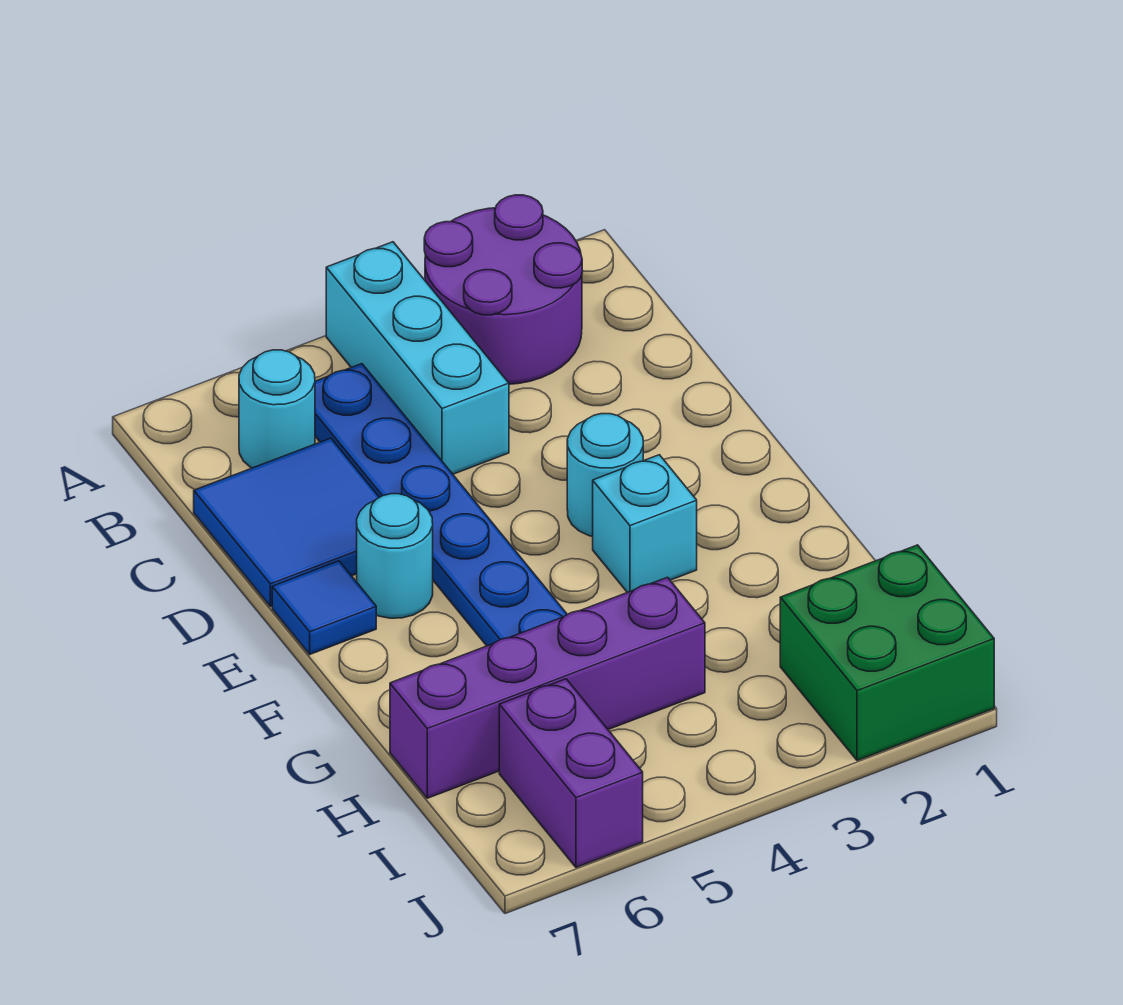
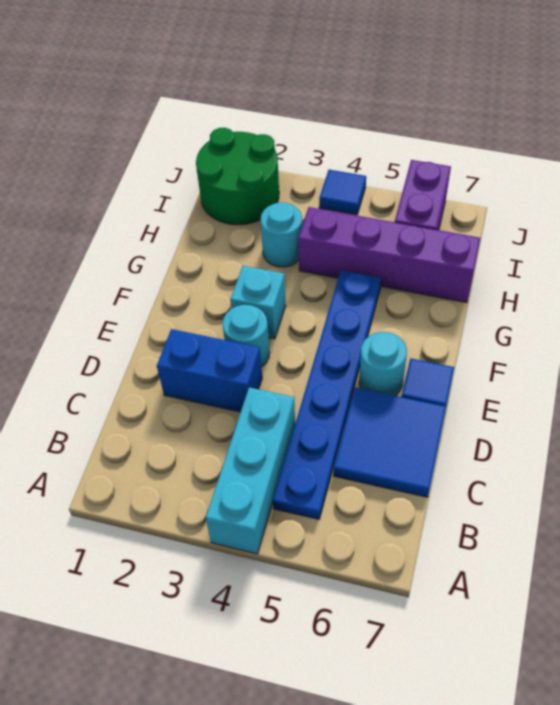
purple 2x2 round brick [424,195,582,384] -> none
cyan 1x1 round brick [239,350,315,468] -> cyan 1x1 round brick moved to [260,202,302,267]
none -> blue 1x2 brick [157,329,262,412]
green 2x2 brick [780,545,994,760] -> green 2x2 round brick [196,128,279,225]
none -> blue 1x1 tile [319,170,366,215]

